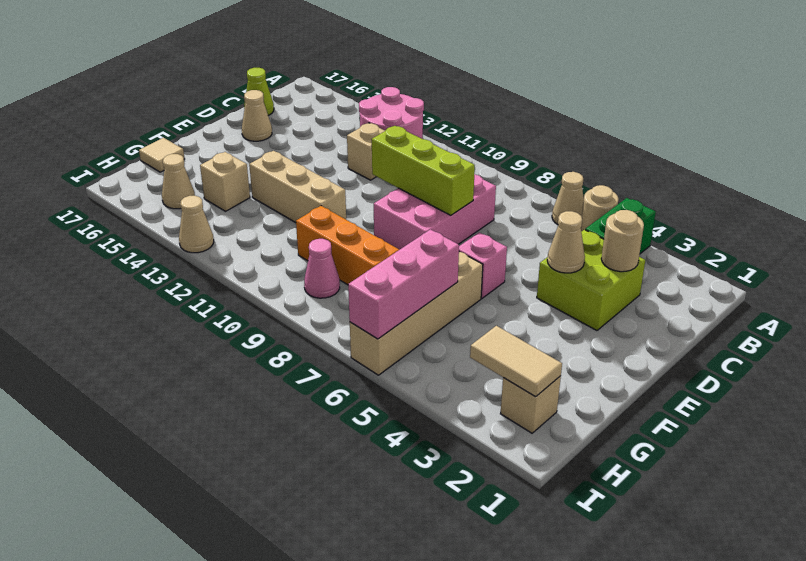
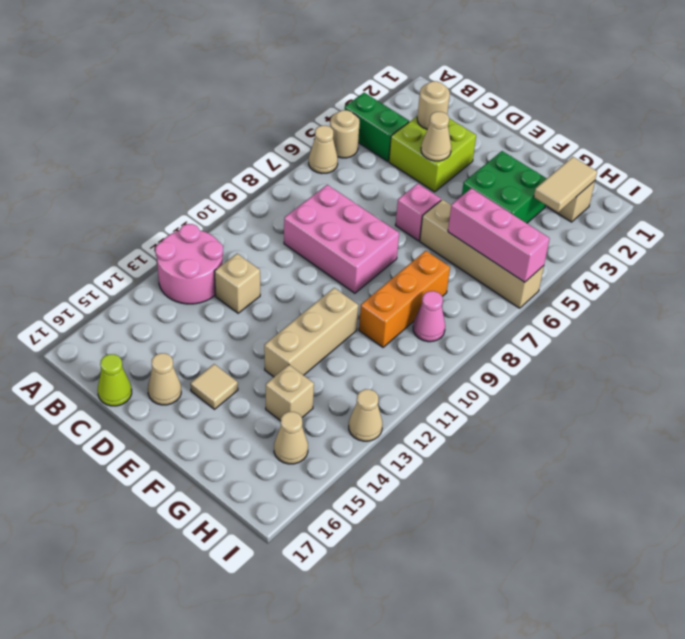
lime 1x3 brick [372,126,475,215] -> none
none -> green 2x2 brick [462,151,547,223]
tan 1x1 tile [139,138,185,172] -> tan 1x1 tile moved to [190,364,238,409]

